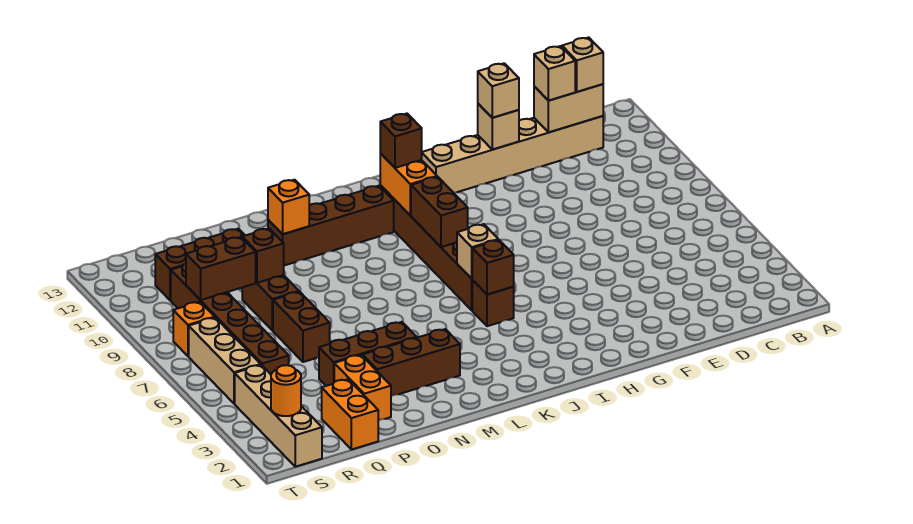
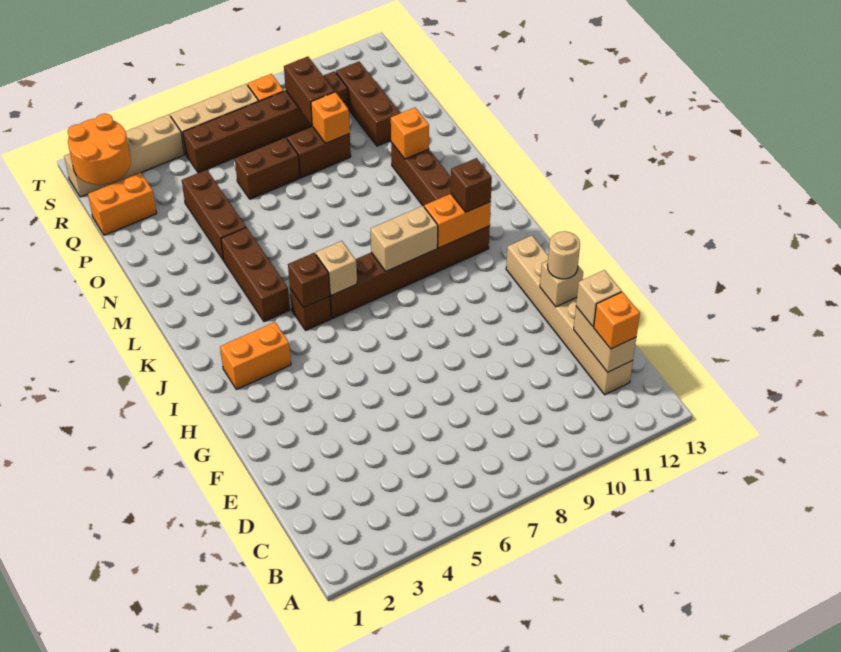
tan 1x1 brick [562,37,603,92] -> orange 1x1 brick [594,292,640,349]
tan 1x1 brick [478,63,519,118] -> tan 1x1 round brick [548,231,580,279]
brown 1x2 brick [411,177,468,247] -> tan 1x2 brick [371,206,438,271]
brown 1x3 brick [362,329,460,396] -> brown 1x3 brick moved to [221,228,290,322]
orange 1x2 brick [334,355,391,421] -> orange 1x2 brick moved to [220,322,291,389]
brown 1x1 brick [242,229,284,283] -> orange 1x1 brick [311,92,350,143]
orange 1x1 round brick [271,365,301,416] -> orange 2x2 round brick [68,114,131,185]

